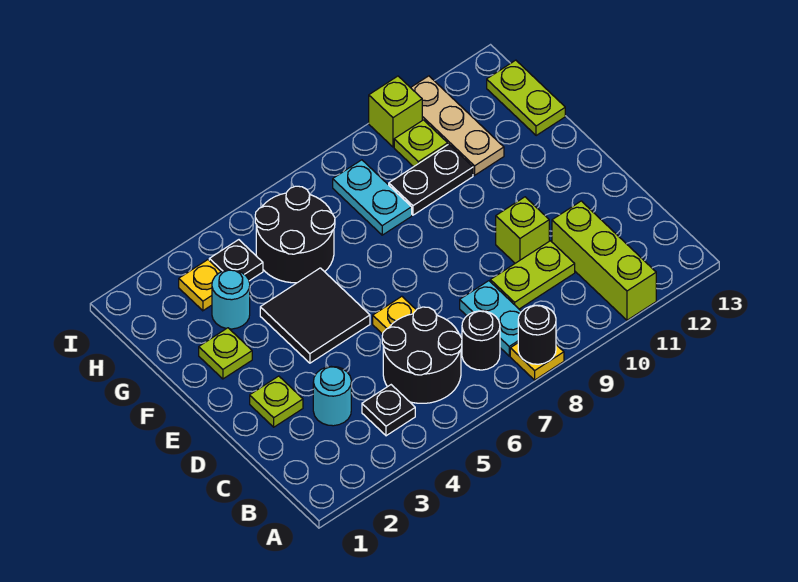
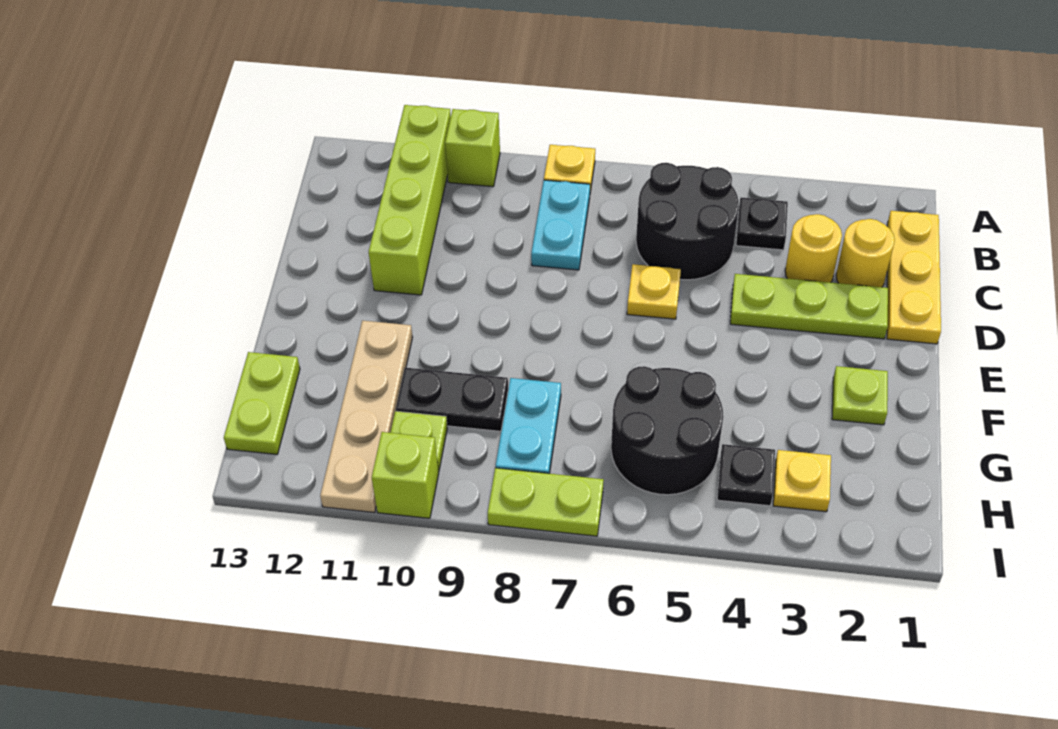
black 1x1 round brick [518,305,556,364] -> none
lime 1x3 brick [552,201,656,320] -> lime 1x4 brick [369,105,451,295]
none -> yellow 1x3 plate [887,211,941,344]
black 1x1 round brick [462,311,500,370] -> none
none -> yellow 1x1 round brick [836,219,895,287]
cyan 1x1 round brick [313,366,351,426] -> yellow 1x1 round brick [785,214,842,283]
lime 1x2 plate [490,241,575,309] -> lime 1x2 plate moved to [488,468,604,536]
lime 1x1 plate [250,376,303,427] -> lime 1x3 plate [730,274,888,339]
lime 1x1 brick [496,197,549,263] -> lime 1x1 brick moved to [445,109,500,187]
black 2x2 tile [260,268,370,363] -> none
cyan 1x1 round brick [212,270,250,329] -> none
tan 1x3 plate [411,76,504,175] -> tan 1x4 plate [320,320,413,513]

